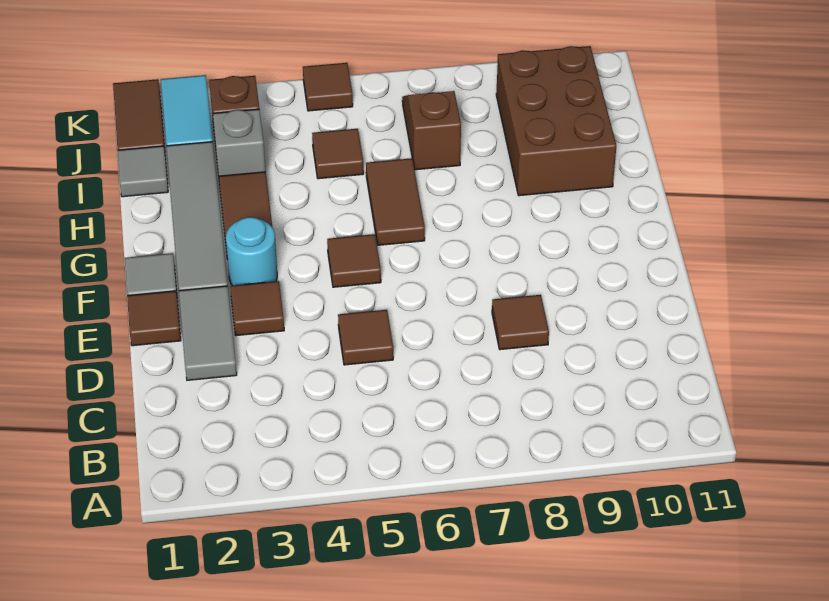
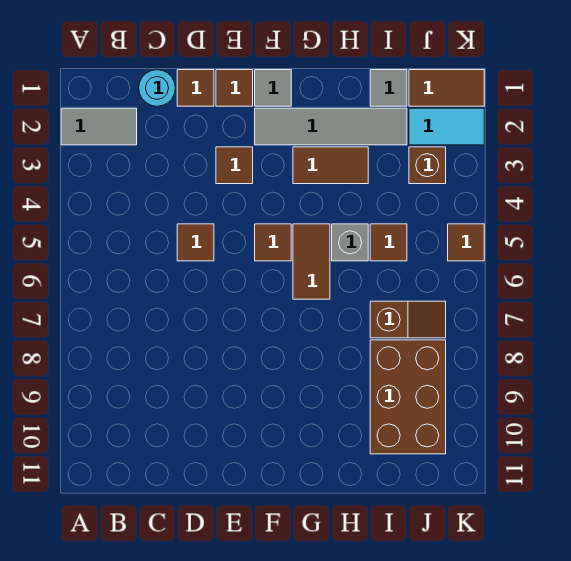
grey 1x2 tile [179,286,237,380] -> grey 1x2 tile moved to [61,108,137,145]
brown 1x1 tile [492,295,549,350] -> brown 1x1 tile moved to [177,70,214,106]
cyan 1x1 round brick [226,217,277,286] -> cyan 1x1 round brick moved to [139,70,175,106]
brown 1x2 tile [366,158,425,245] -> brown 1x2 tile turned to [293,224,330,299]
brown 2x3 brick [496,46,616,196] -> brown 2x3 brick turned to [370,340,446,454]
grey 1x1 brick [213,109,265,176] -> grey 1x1 brick moved to [332,224,368,261]

